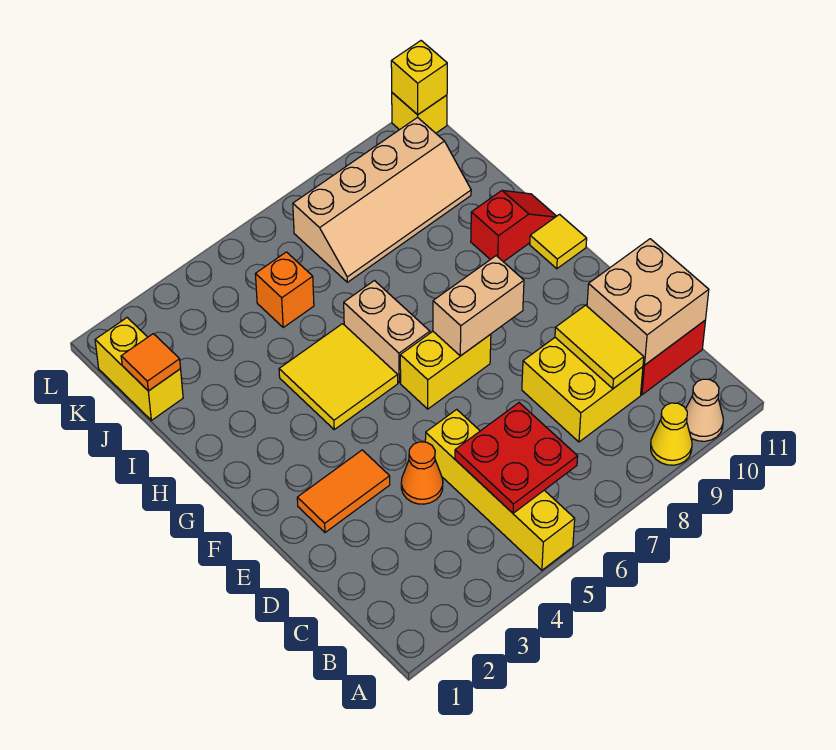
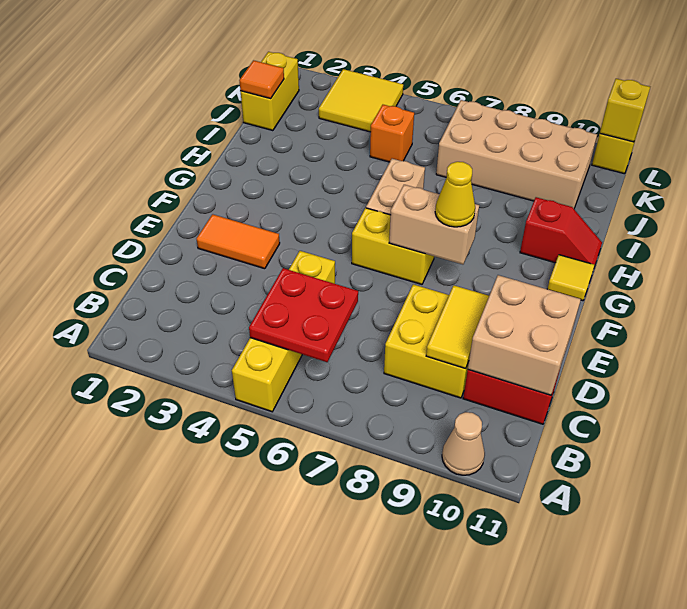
yellow 1x1 cone [651,403,692,465] -> yellow 1x1 cone moved to [435,162,475,227]
orange 1x1 cone [401,442,443,504] -> none
yellow 2x2 tile [279,324,398,429] -> yellow 2x2 tile moved to [319,69,403,132]
tan 2x4 slope [293,117,471,282] -> tan 2x4 brick [436,100,597,209]

